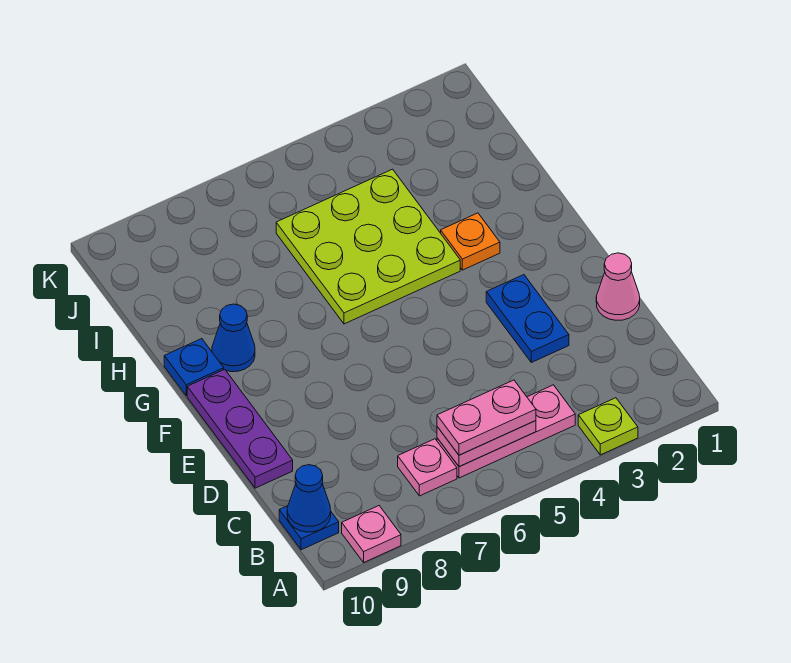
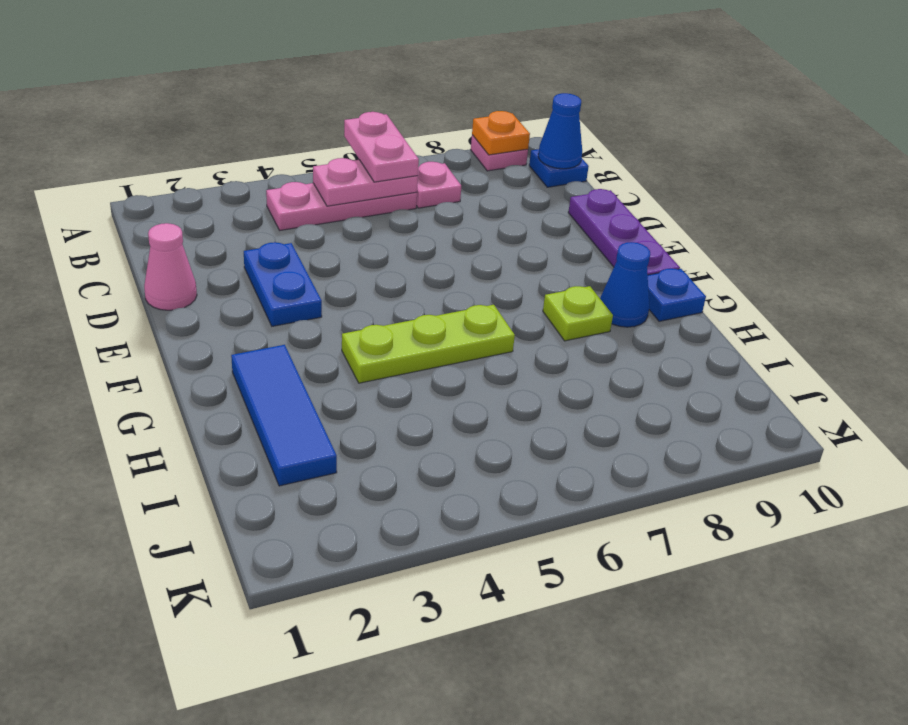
lime 1x1 plate [578,398,638,455] -> lime 1x1 plate moved to [543,286,613,341]
pink 1x2 plate [437,380,536,455] -> pink 1x2 plate turned to [344,112,419,182]
none -> blue 1x3 tile [231,345,337,486]
orange 1x1 plate [441,213,500,270] -> orange 1x1 plate moved to [472,111,530,155]
lime 3x3 plate [276,169,460,324] -> lime 1x3 plate [342,305,515,383]

